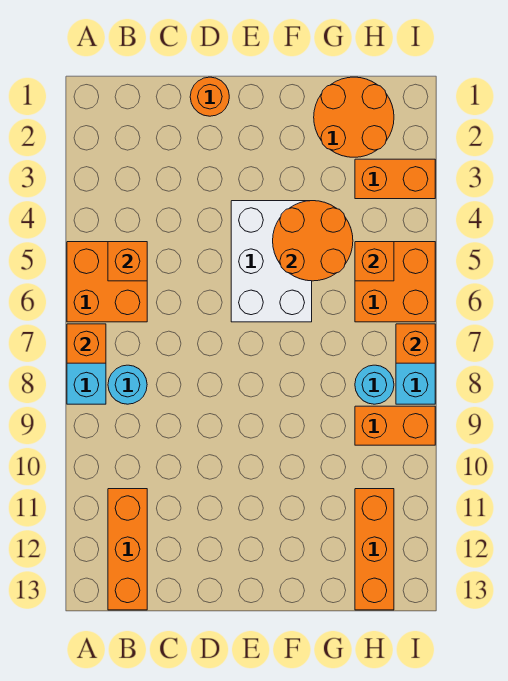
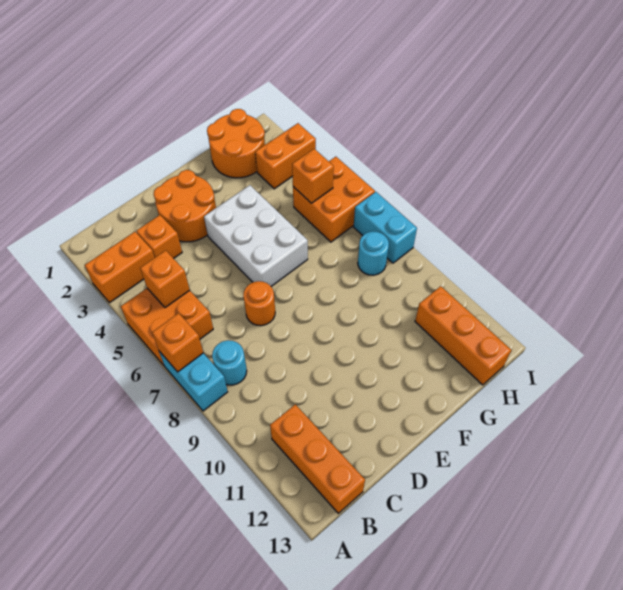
orange 1x1 round brick [190,77,229,116] -> orange 1x1 round brick moved to [243,281,275,326]
orange 2x2 round brick [273,201,353,281] -> orange 2x2 round brick moved to [154,170,216,242]
orange 1x2 brick [355,406,435,445] -> orange 1x2 brick moved to [85,232,155,303]
orange 1x1 brick [396,324,435,363] -> orange 1x1 brick moved to [137,215,182,258]

